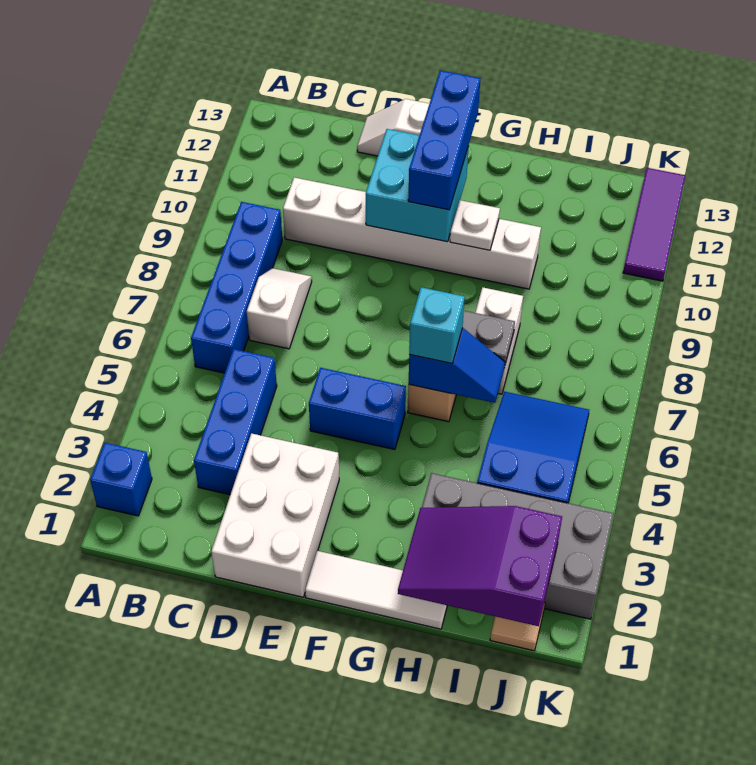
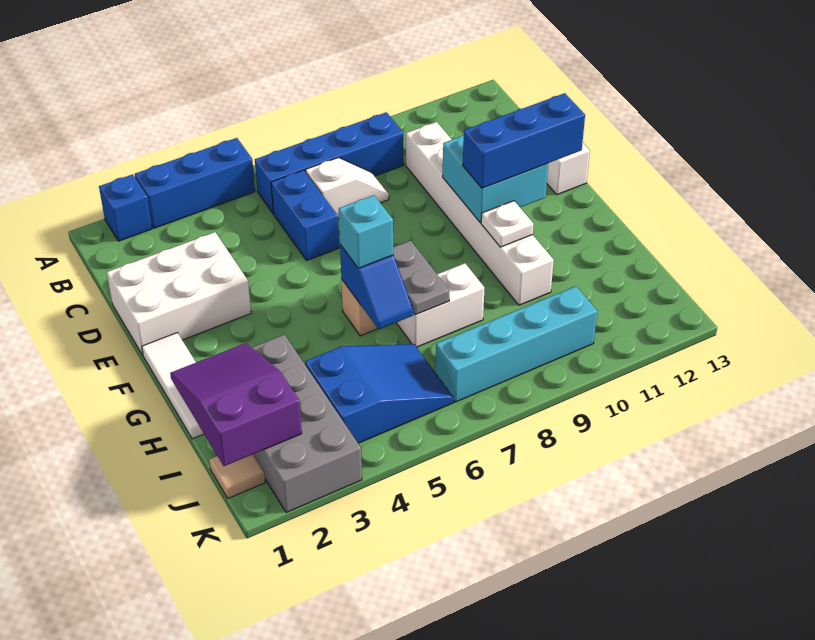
blue 1x3 brick [194,349,277,495] -> blue 1x3 brick moved to [135,138,255,228]
blue 1x2 brick [309,368,406,449] -> blue 1x2 brick moved to [271,170,339,261]
none -> cyan 1x4 brick [436,286,597,402]
purple 1x3 tile [623,168,685,281] -> none

